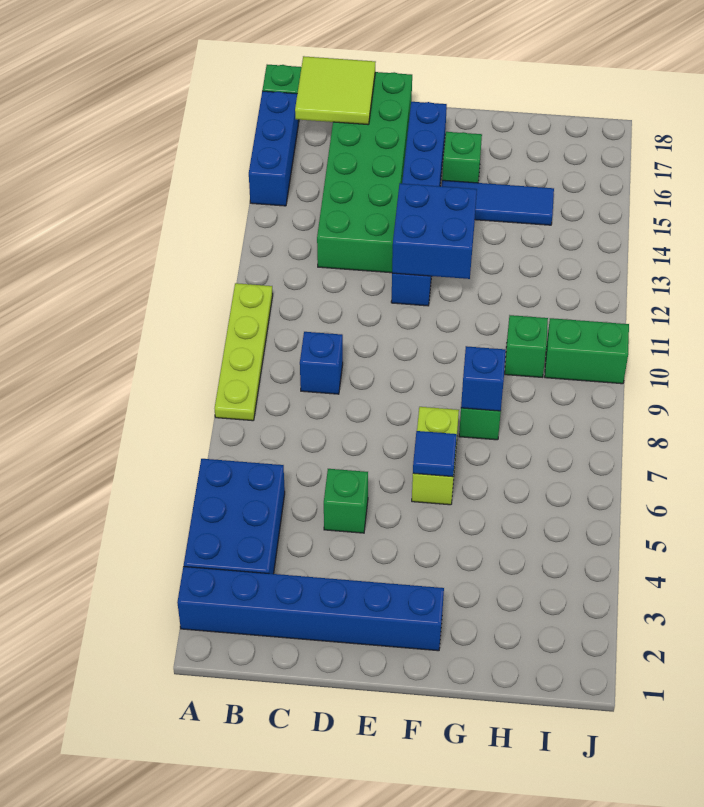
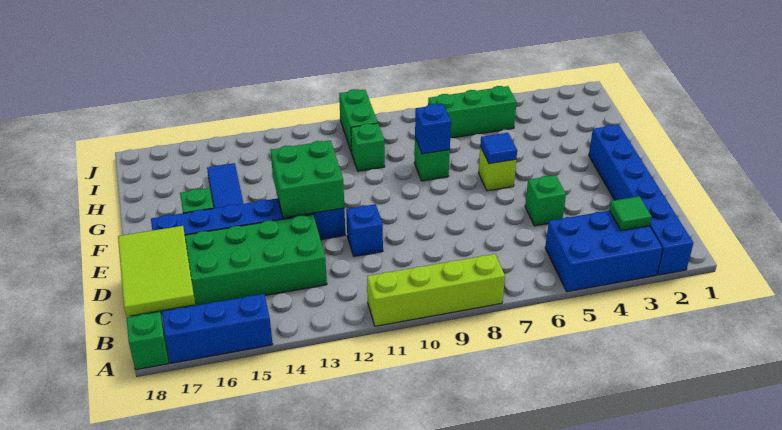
lime 1x4 plate [215,283,273,421] -> lime 1x4 brick [367,254,505,326]
none -> green 1x1 tile [609,196,652,231]
lime 2x2 tile [295,56,375,124] -> lime 2x3 tile [118,226,195,316]
blue 1x1 brick [300,332,343,394] -> blue 1x1 brick moved to [346,204,383,256]
blue 2x2 brick [392,183,477,279] -> green 2x2 brick [270,140,344,218]
lime 1x2 brick [412,407,459,505] -> lime 1x1 brick [478,147,516,191]
none -> green 1x3 brick [428,86,517,138]

